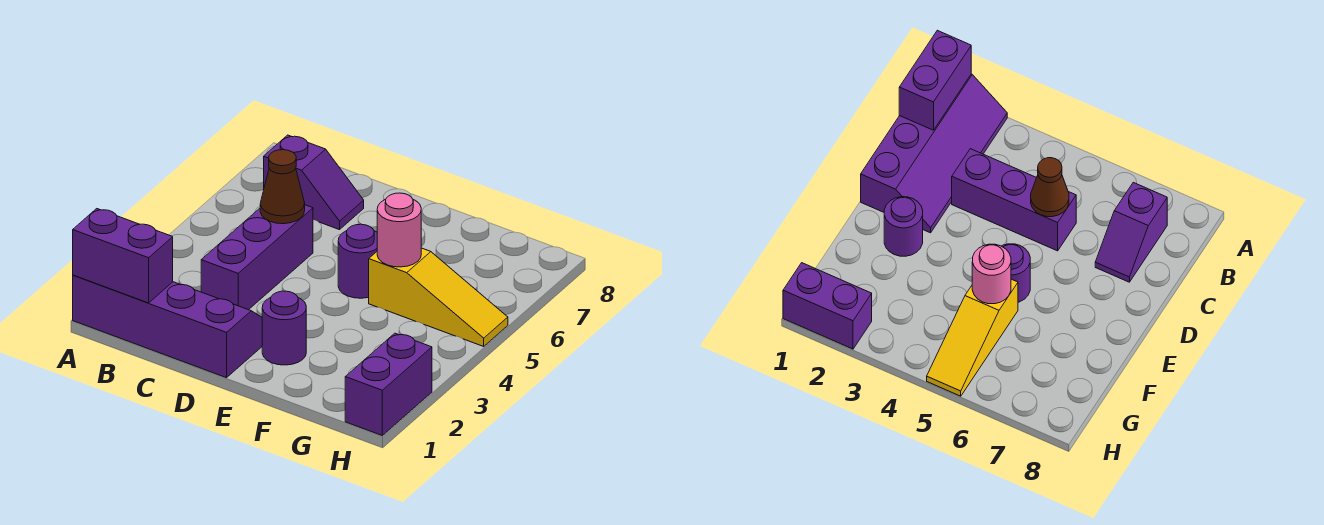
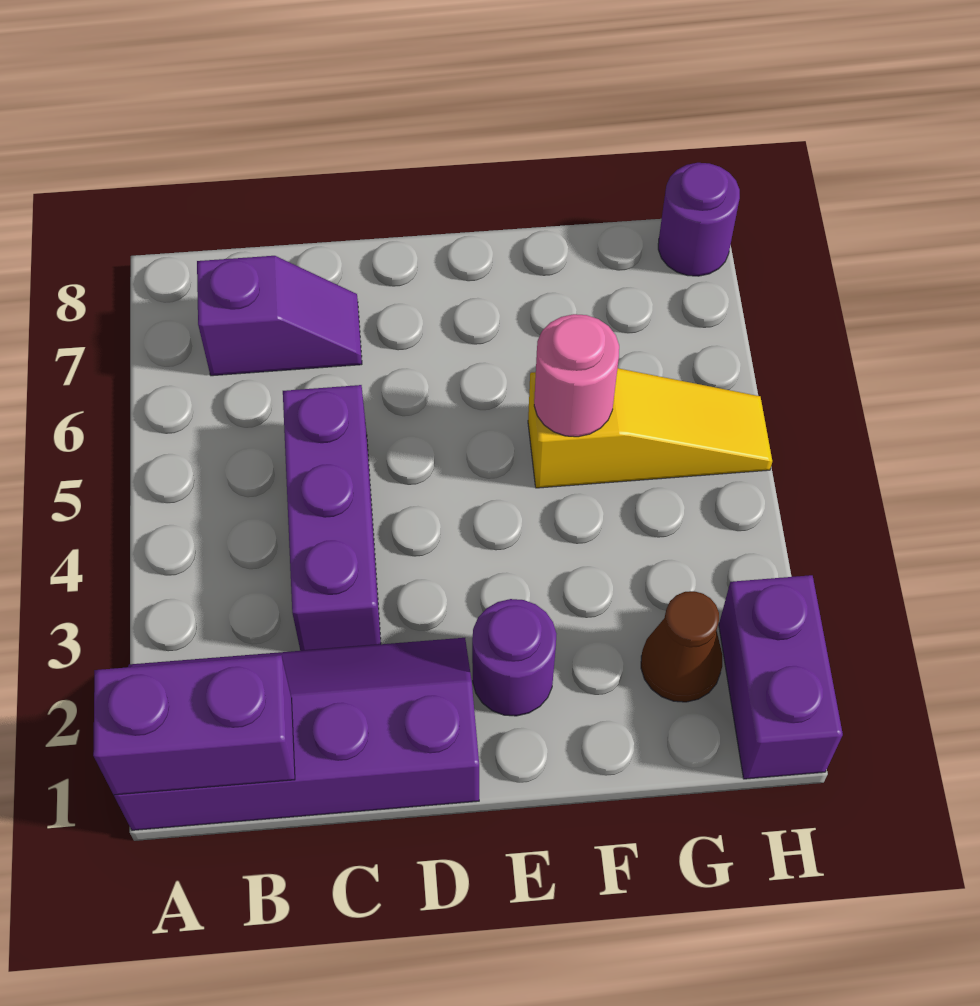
brown 1x1 cone [260,150,305,224] -> brown 1x1 cone moved to [641,591,722,702]
purple 1x1 round brick [338,224,377,298] -> purple 1x1 round brick moved to [658,163,740,276]

